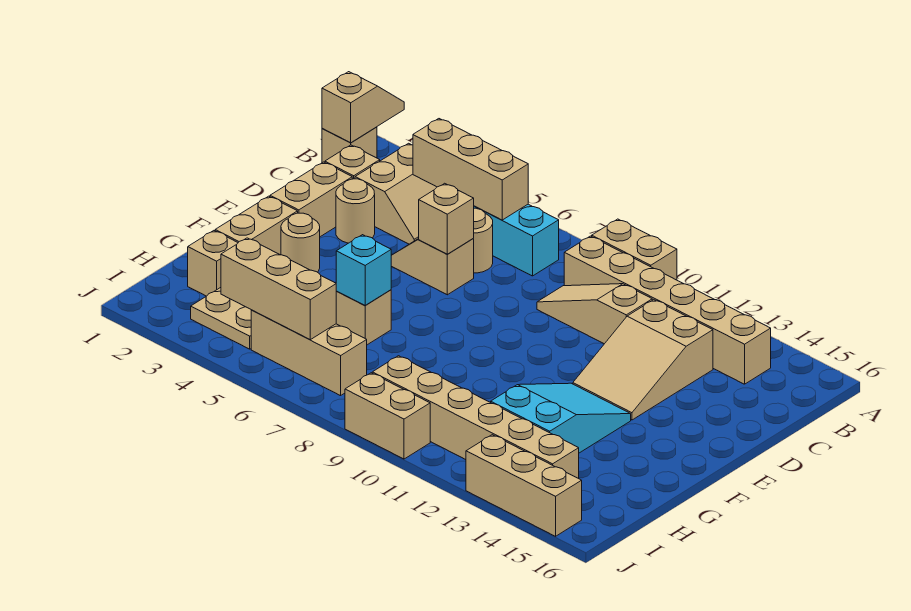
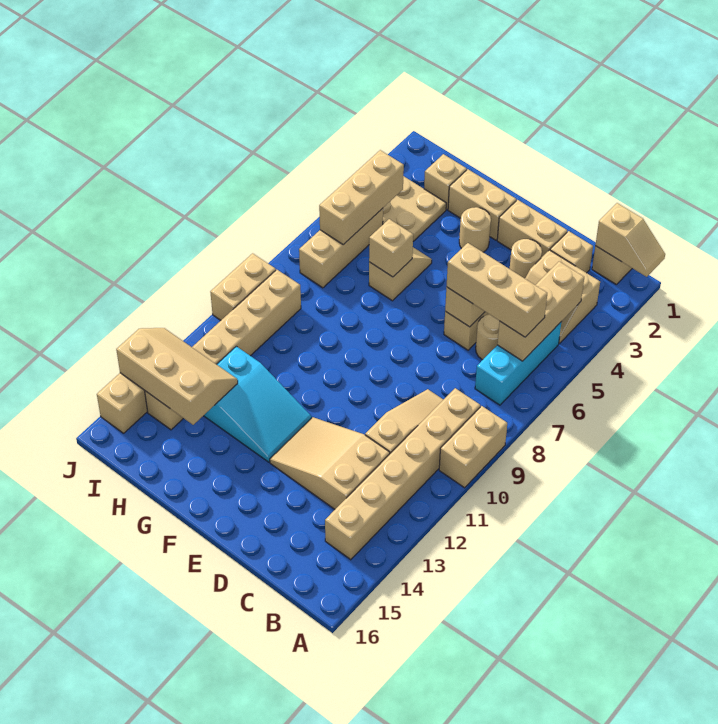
none -> tan 1x3 brick [447,243,547,337]
cyan 1x1 brick [336,235,391,305] -> tan 1x1 brick [369,219,413,277]
none -> tan 2x3 slope [116,328,238,425]

